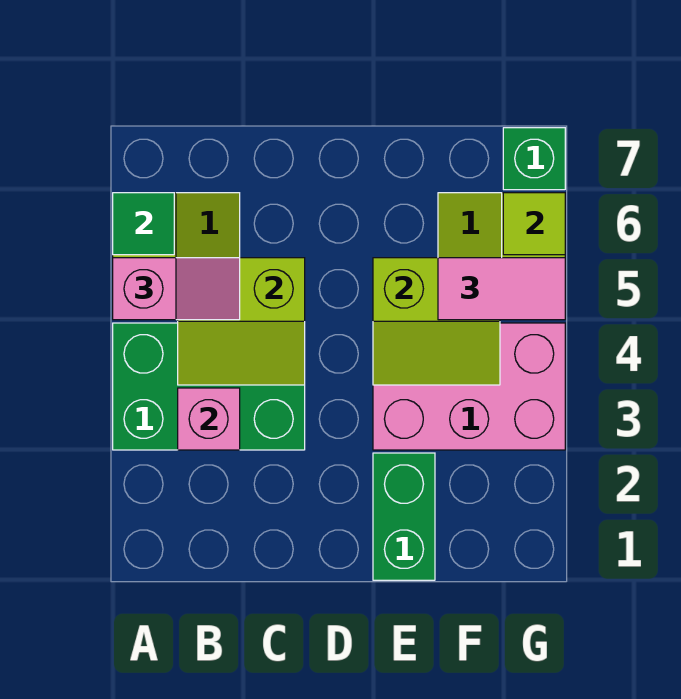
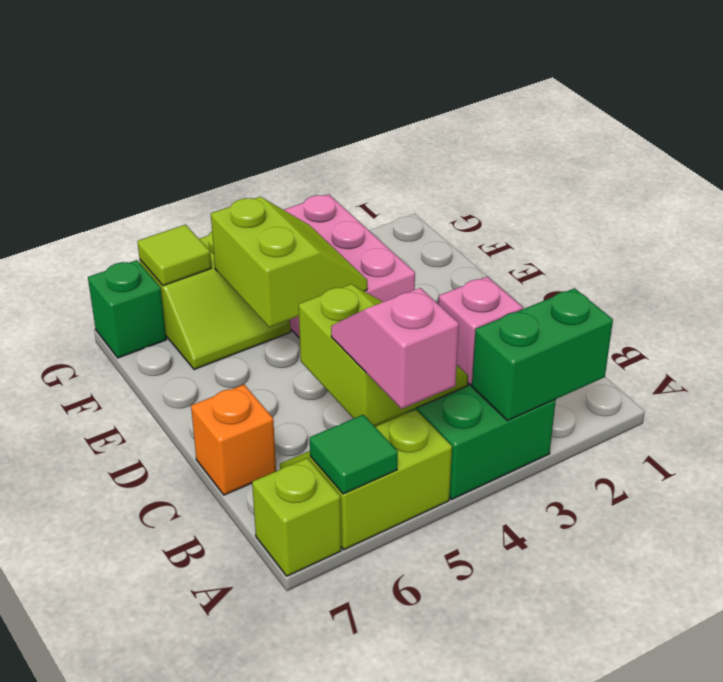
none -> lime 1x1 brick [252,458,341,576]
none -> orange 1x1 brick [191,385,276,495]
green 1x2 brick [373,453,435,580] -> green 1x2 brick moved to [472,288,613,421]
pink 1x2 tile [438,258,565,320] -> none

